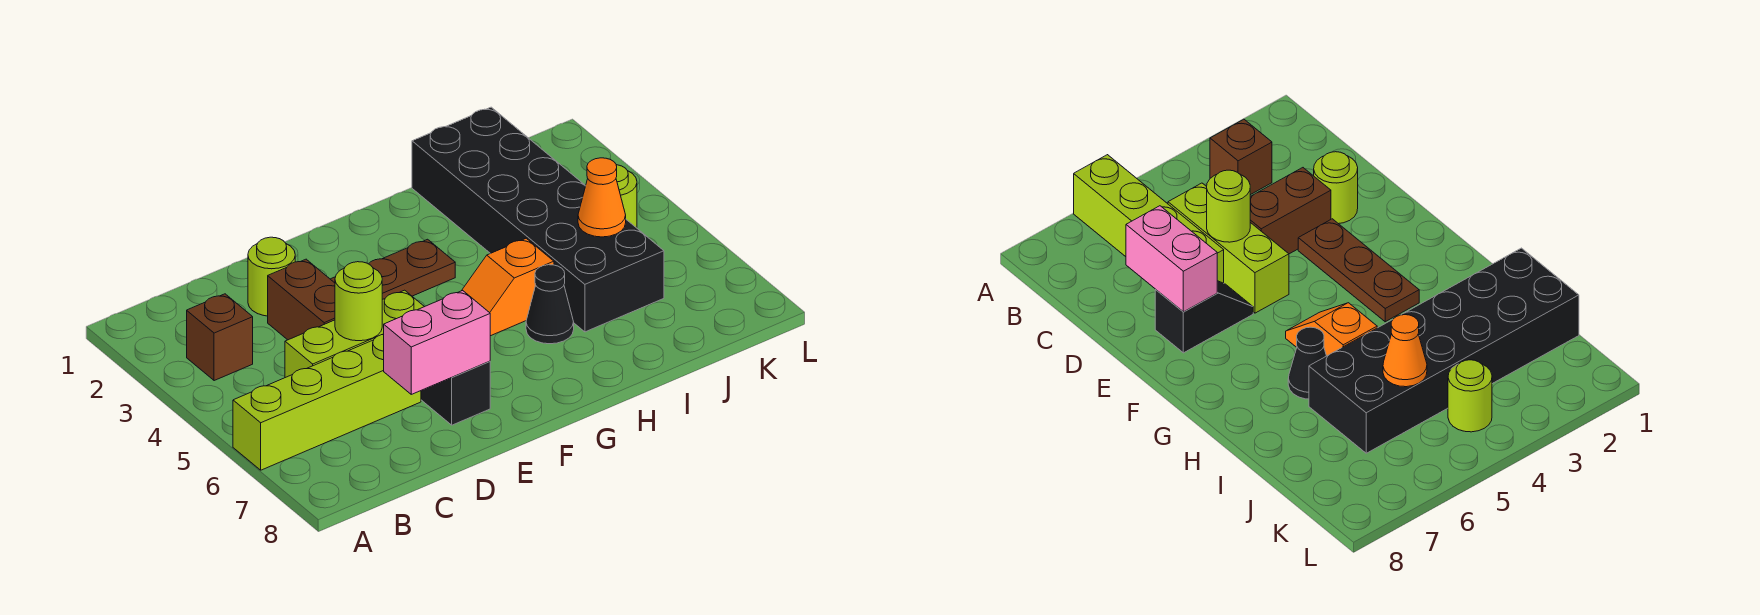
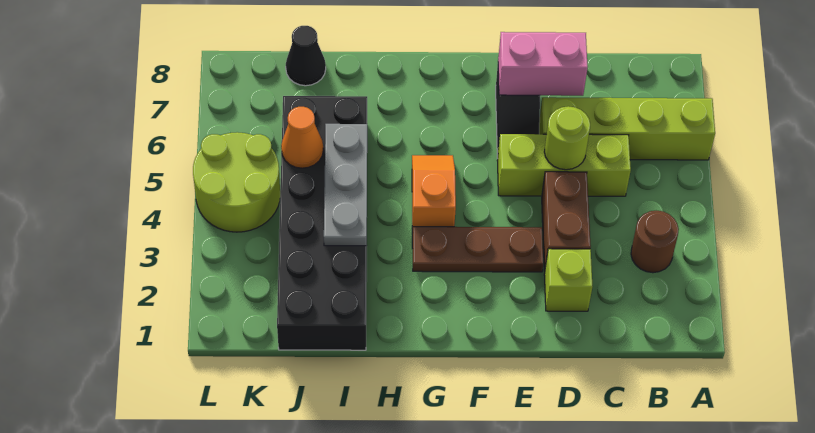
brown 1x1 brick [187,294,253,381] -> brown 1x1 round brick [631,211,679,273]
lime 1x1 round brick [248,237,295,316] -> lime 1x1 brick [544,249,592,311]
orange 1x2 slope [462,238,554,336] -> orange 1x2 slope turned to [412,155,456,233]
black 1x1 cone [526,265,574,344] -> black 1x1 cone moved to [286,26,326,86]
none -> grey 1x3 plate [324,124,367,246]
lime 1x1 round brick [616,165,637,228] -> lime 2x2 round brick [193,132,280,232]

